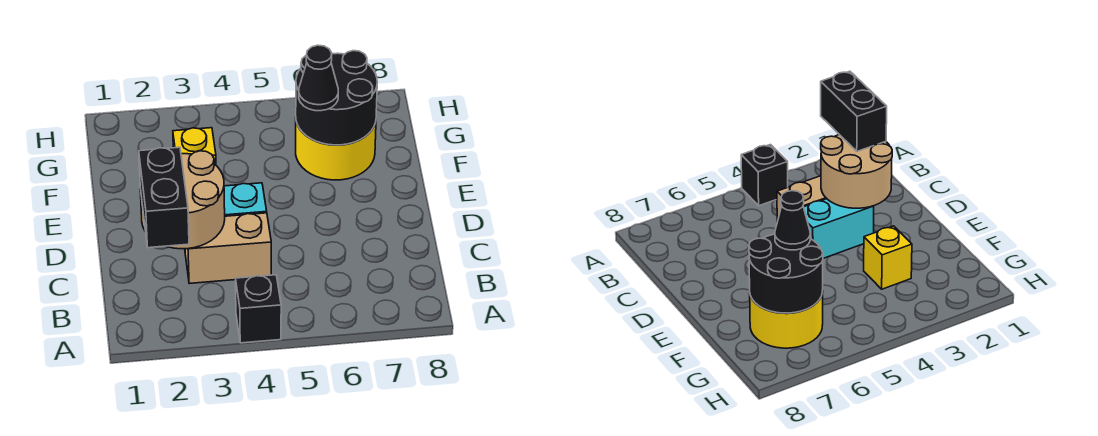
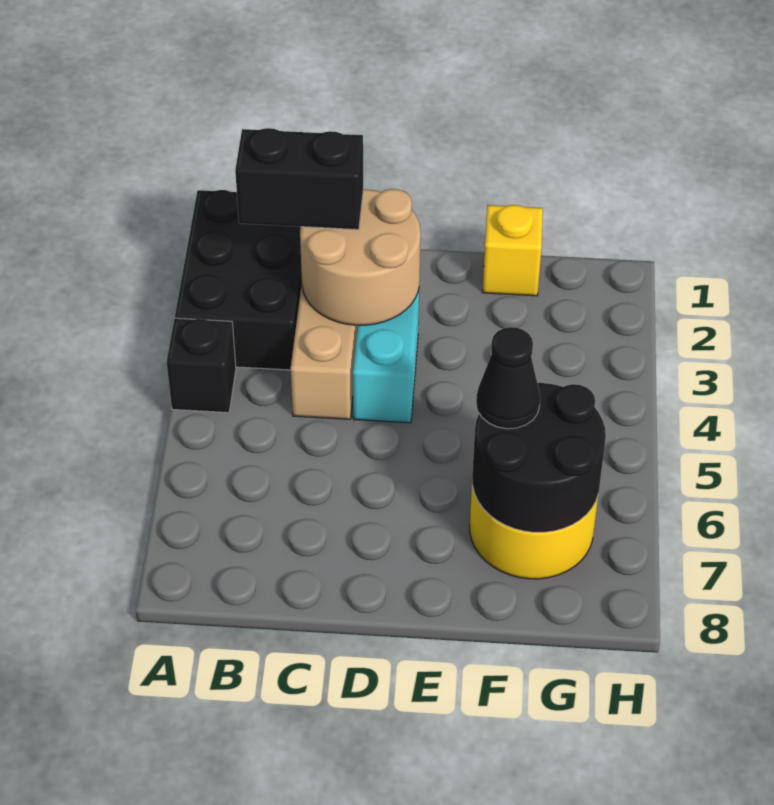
none -> black 2x3 brick [175,190,302,370]
yellow 1x1 brick [173,128,216,165] -> yellow 1x1 brick moved to [482,205,543,296]

